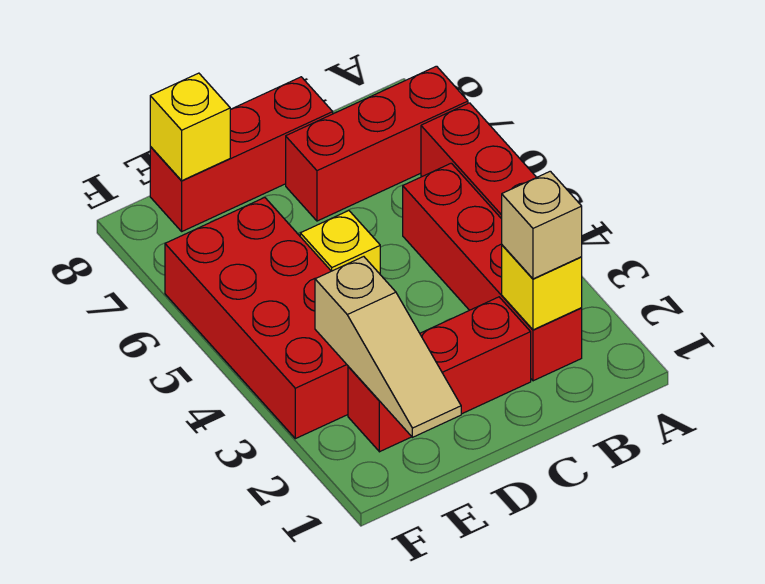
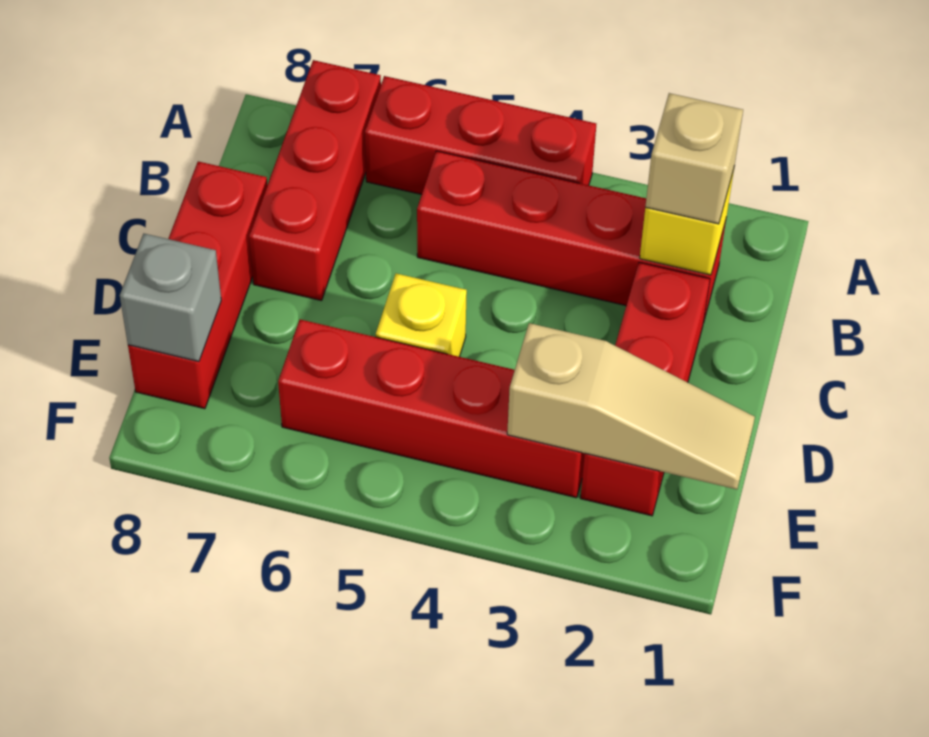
red 2x4 brick [165,198,348,439] -> red 1x4 brick [278,319,585,498]
yellow 1x1 brick [150,73,231,180] -> grey 1x1 brick [120,234,221,362]

